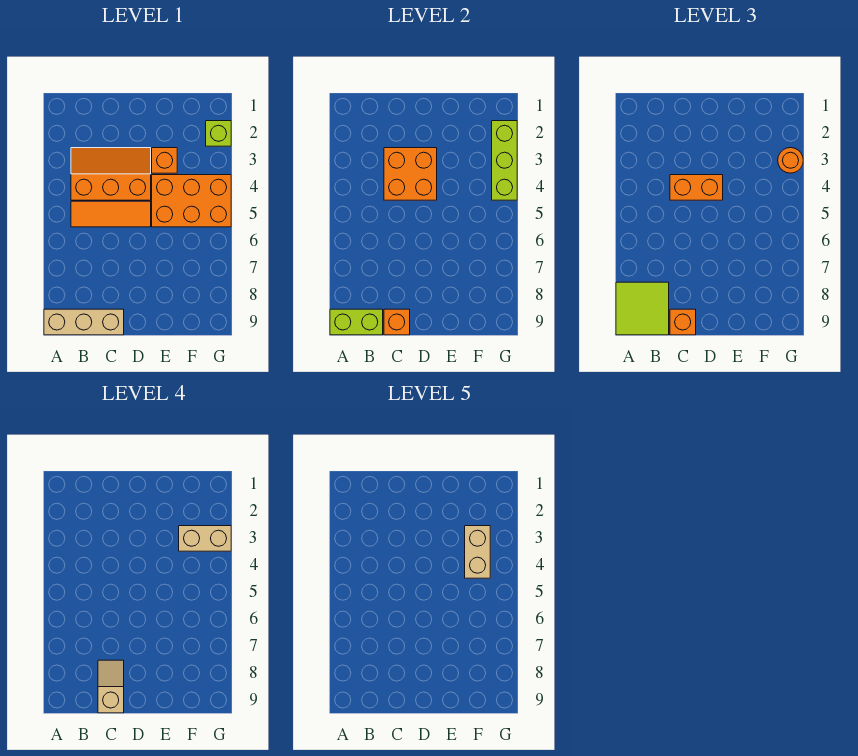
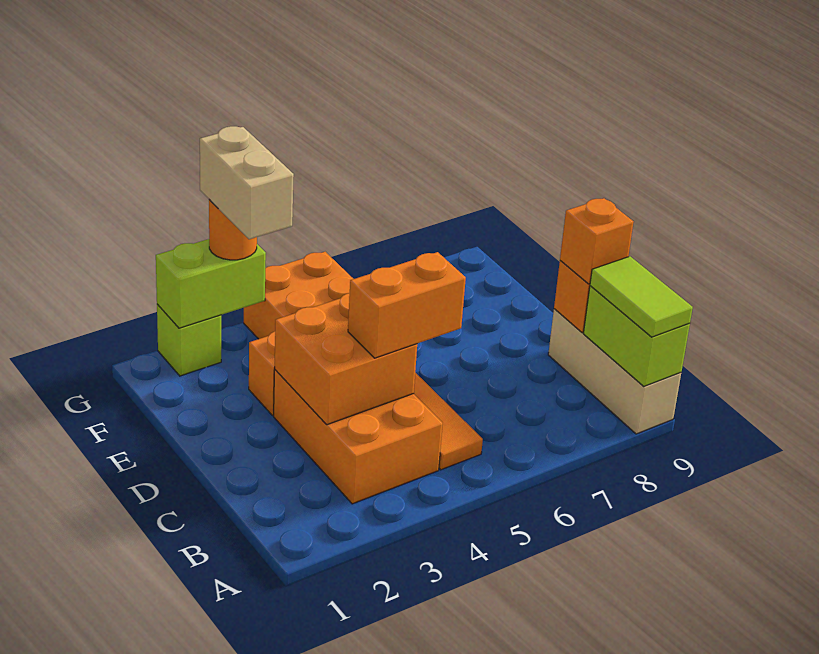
lime 2x2 tile [616,282,669,335] -> lime 1x2 tile [590,256,693,337]
orange 2x3 slope [71,148,151,200] -> orange 2x3 brick [274,370,443,504]
orange 1x2 brick [670,175,723,200] -> orange 1x2 brick turned to [348,252,466,358]
tan 1x2 slope [98,660,124,713] -> none
tan 1x2 brick [465,526,490,578] -> none
lime 1x3 brick [492,121,517,200] -> lime 1x2 brick [156,239,266,328]

